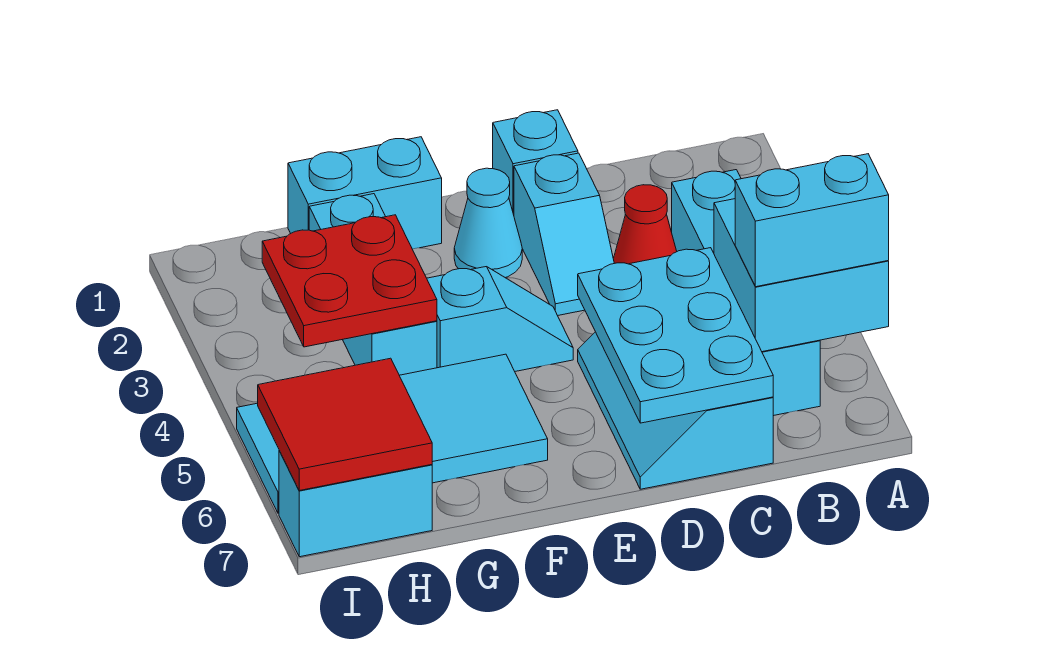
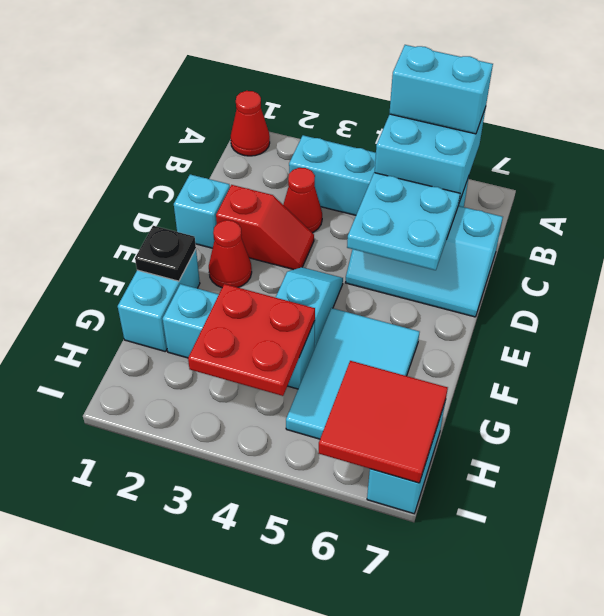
none -> red 1x1 cone [231,91,270,156]
cyan 1x2 brick [735,154,889,287] -> cyan 1x2 brick turned to [389,45,493,134]
cyan 2x3 plate [578,248,773,423] -> cyan 2x2 plate [347,173,460,270]
cyan 1x2 slope [514,153,614,316] -> red 1x2 slope [216,185,314,270]
cyan 1x1 cone [454,168,522,278] -> red 1x1 cone [209,220,252,287]
none -> black 1x1 plate [135,226,196,281]
cyan 2x4 tile [237,354,548,513] -> cyan 2x3 tile [286,308,419,439]

